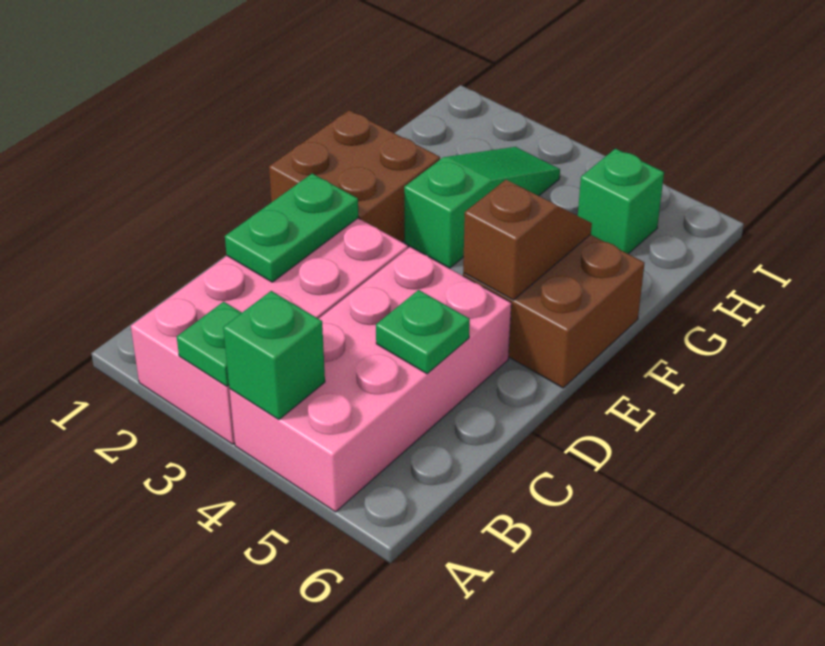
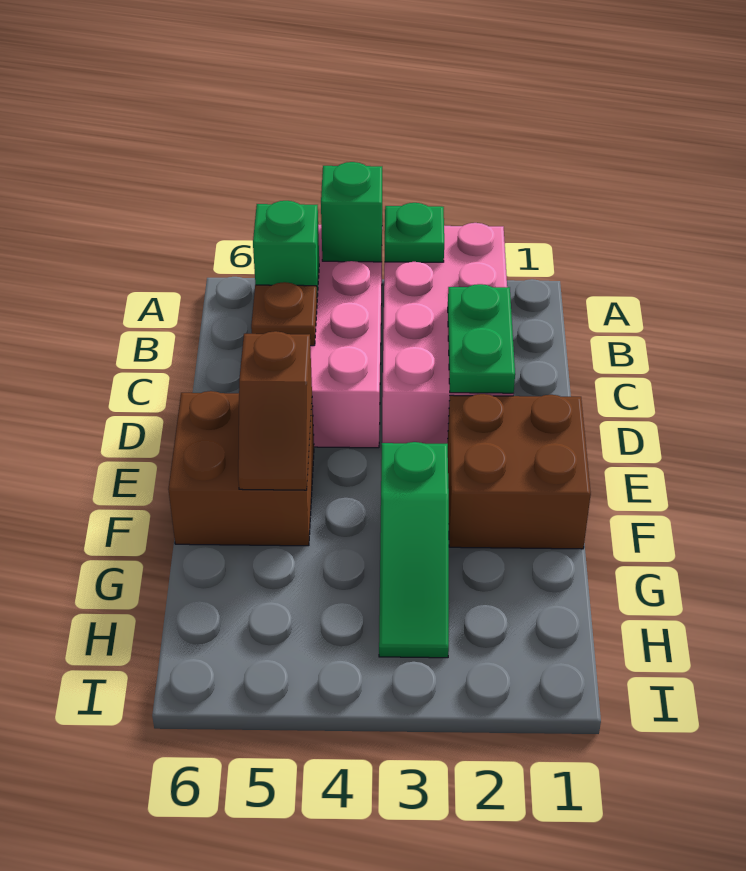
green 1x1 plate [376,290,470,374] -> brown 1x1 plate [251,282,317,346]
green 1x1 brick [578,149,664,254] -> green 1x1 brick moved to [253,201,319,296]

